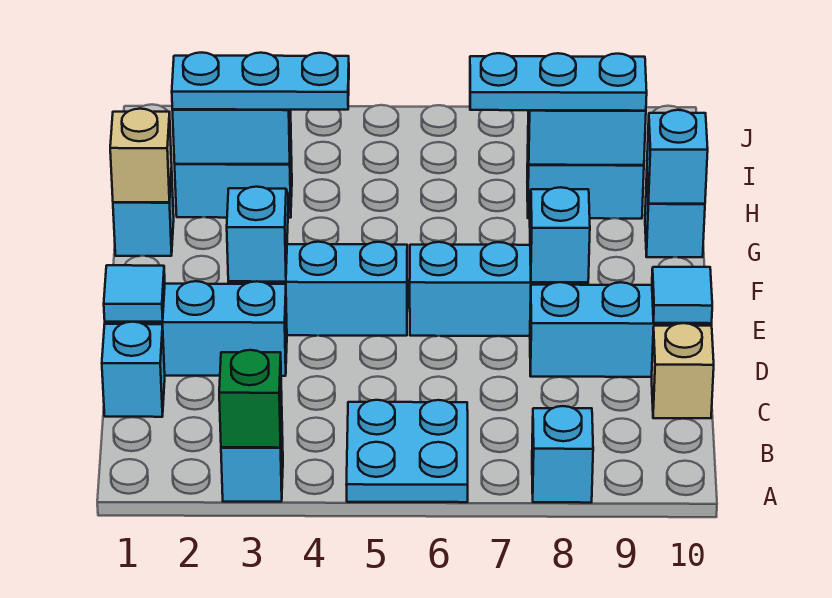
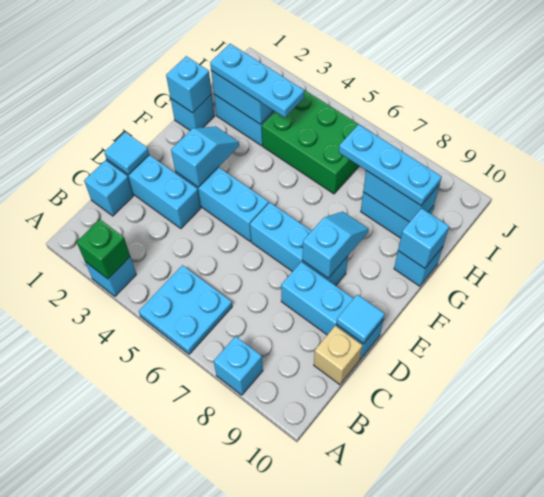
tan 1x1 brick [110,109,172,202] -> cyan 1x1 brick [166,56,212,113]
none -> green 2x3 brick [262,90,359,194]

